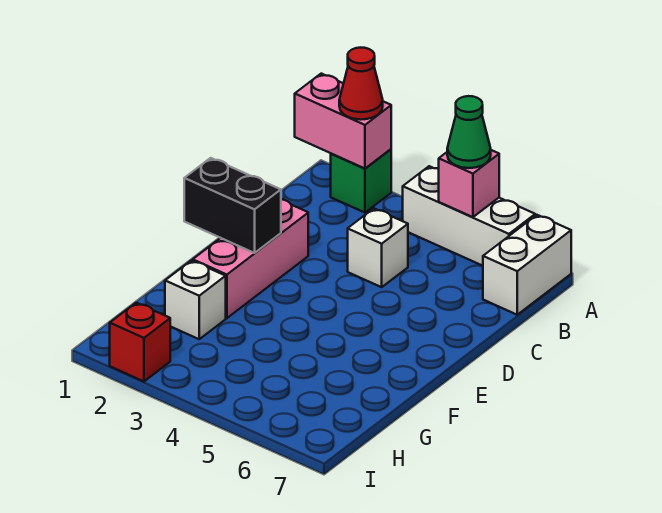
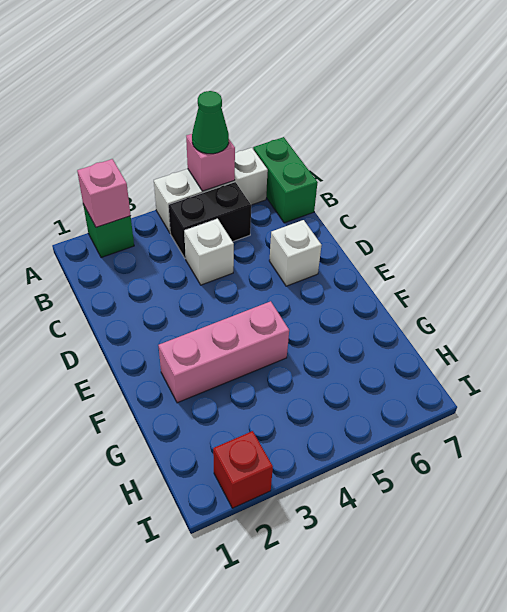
pink 1x2 brick [295,74,391,168] -> pink 1x1 brick [77,159,131,227]
red 1x1 cone [339,48,383,120] -> none
white 1x2 brick [483,215,571,315] -> green 1x2 brick [253,137,318,223]
pink 1x3 brick [193,199,308,318] -> pink 1x3 brick turned to [158,301,289,403]
black 1x2 brick [184,158,281,253] -> black 1x2 brick moved to [169,182,251,259]
white 1x1 brick [165,260,226,339] -> white 1x1 brick moved to [269,220,322,286]

